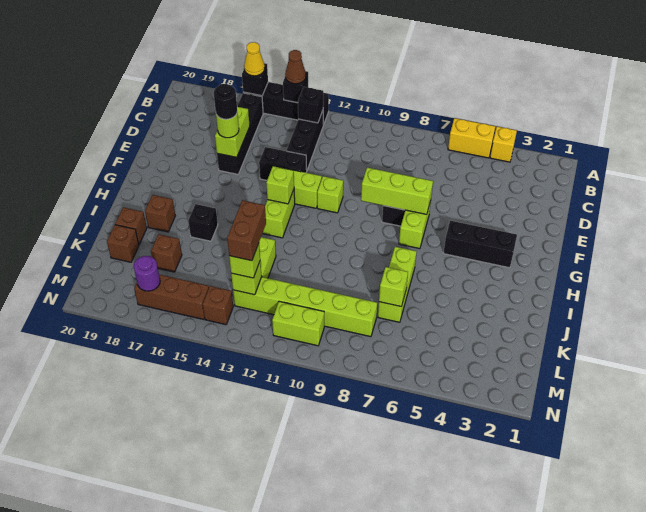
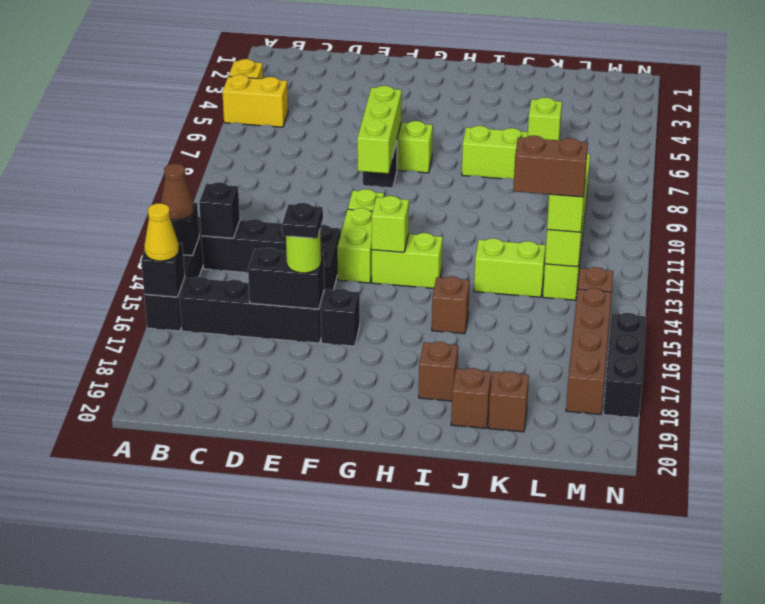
yellow 1x2 brick [448,118,496,158] -> yellow 1x2 brick turned to [222,75,288,127]
lime 1x2 brick [215,107,250,157] -> black 1x2 brick [248,248,324,309]
black 1x1 round brick [214,84,237,119] -> black 1x1 plate [282,203,323,239]
black 1x3 brick [444,221,517,268] -> black 1x3 brick moved to [603,313,646,418]
black 1x1 brick [188,204,218,241] -> black 1x1 brick moved to [321,288,360,346]
brown 1x1 brick [151,234,182,272] -> brown 1x1 brick moved to [432,276,470,334]
lime 1x2 brick [272,301,324,346] -> none
brown 1x3 brick [134,275,209,320] -> brown 1x4 brick [566,288,612,414]
purple 1x1 round brick [134,256,160,291] -> none

